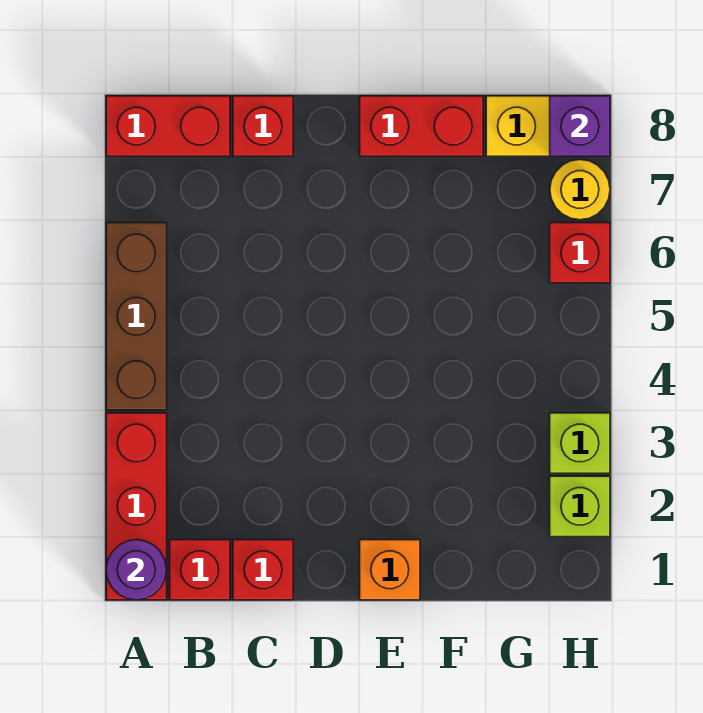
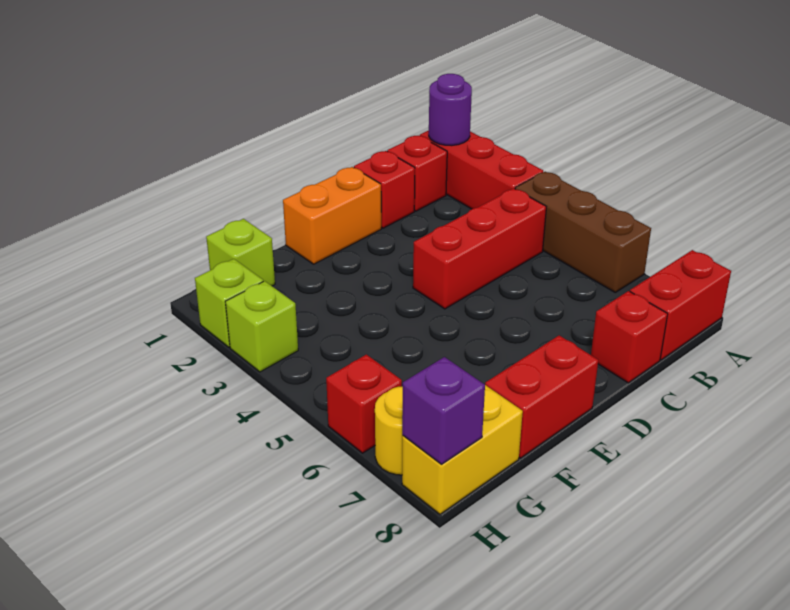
none -> red 1x3 brick [413,188,546,309]
orange 1x1 brick [360,540,420,600] -> orange 1x2 brick [283,167,381,264]
none -> lime 1x1 brick [206,219,275,286]

